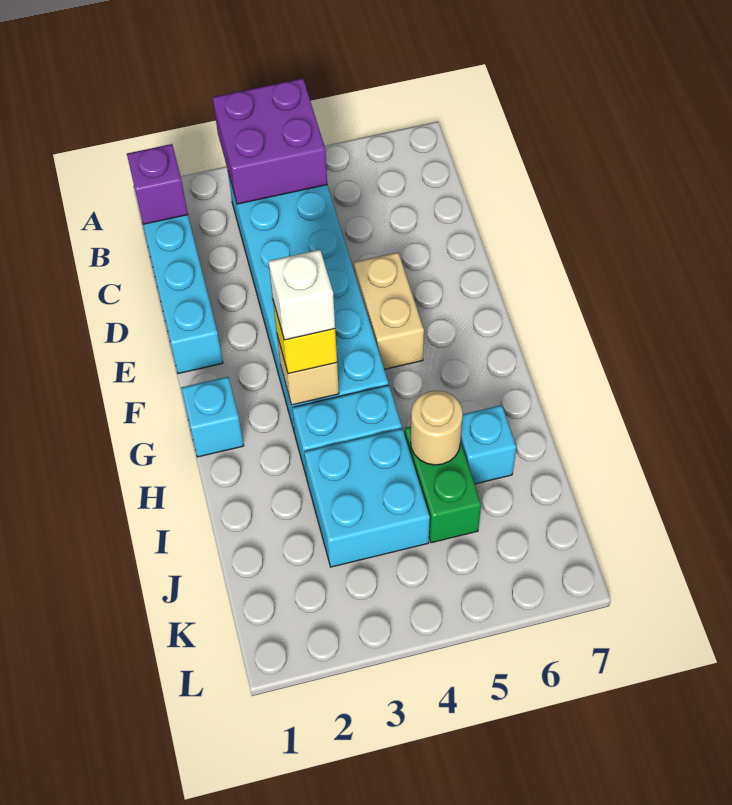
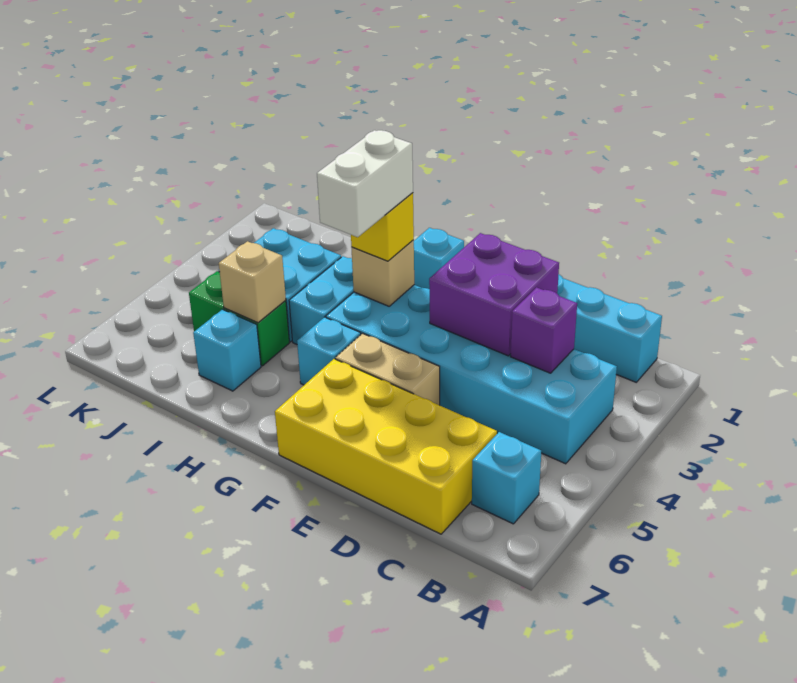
purple 2x2 brick [212,78,327,204] -> purple 2x2 brick moved to [429,233,559,356]
purple 1x1 brick [127,144,188,224] -> purple 1x1 brick moved to [511,287,577,373]
none -> cyan 1x1 brick [472,432,541,524]
none -> yellow 2x4 brick [275,359,497,534]
white 1x1 brick [268,250,335,340] -> white 1x2 brick [317,130,413,237]
none -> cyan 1x1 brick [297,317,361,385]
tan 1x1 round brick [411,391,463,465] -> tan 1x1 brick [219,241,286,323]

